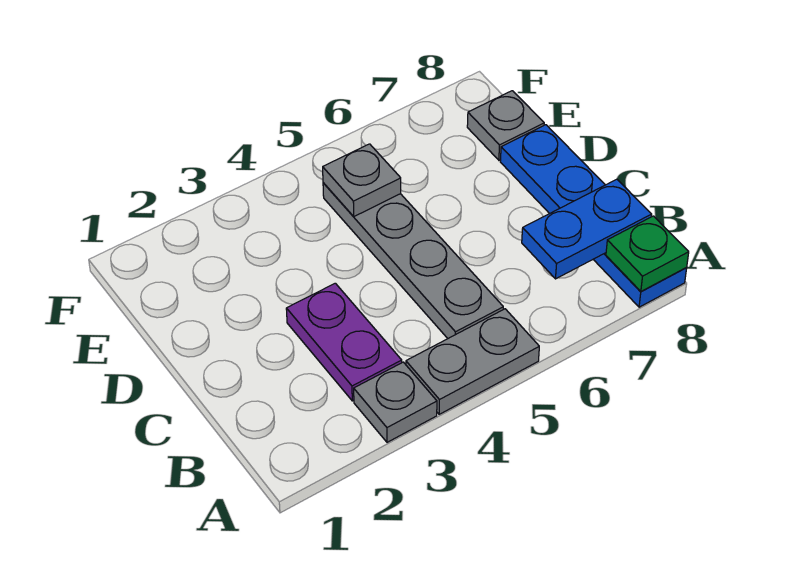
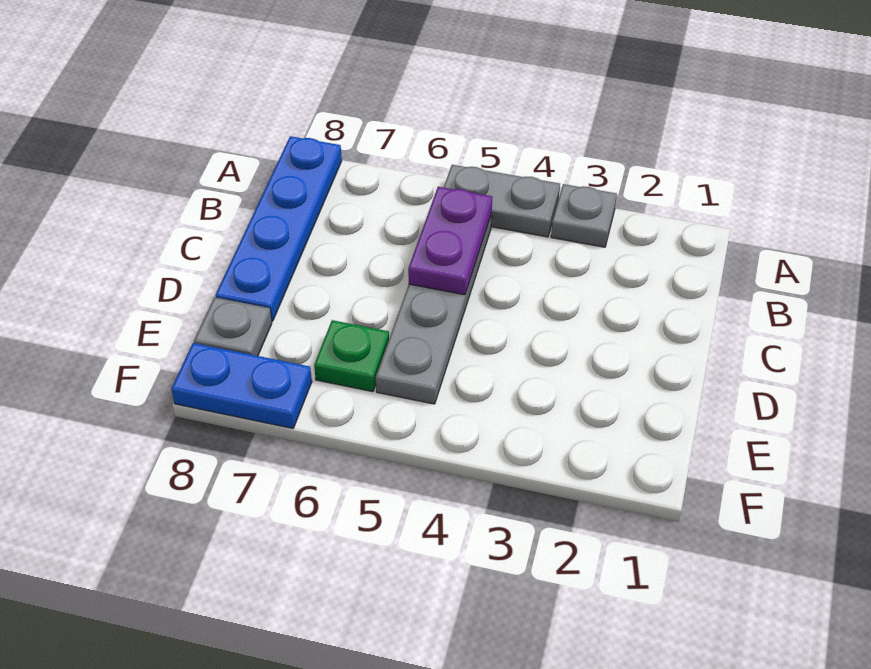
green 1x1 plate [606,216,689,292] -> green 1x1 plate moved to [314,320,389,392]
purple 1x2 plate [286,283,402,401] -> purple 1x2 plate moved to [408,187,492,295]
blue 1x2 plate [522,179,652,279] -> blue 1x2 plate moved to [171,343,312,428]
grey 1x1 plate [323,144,401,216] -> none

